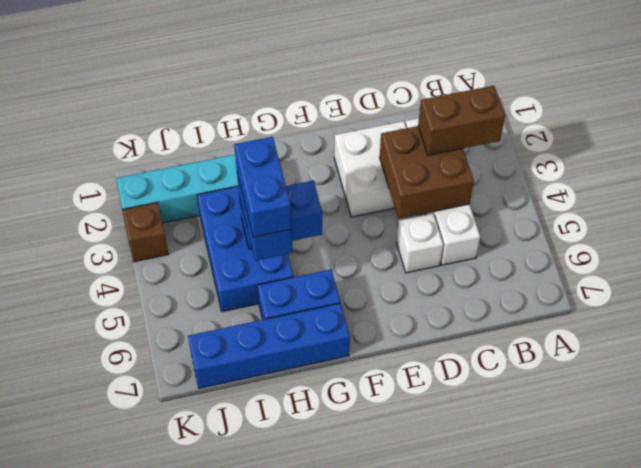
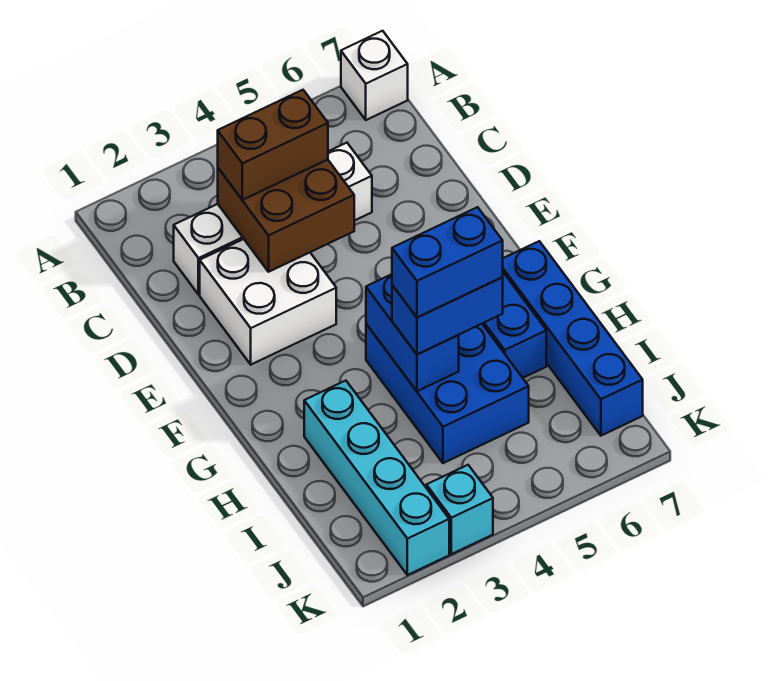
brown 1x2 brick [418,86,505,155] -> brown 1x2 brick turned to [218,90,328,200]
white 1x1 brick [397,214,443,273] -> white 1x1 brick moved to [341,31,408,120]
blue 2x3 brick [197,186,293,312] -> blue 2x3 brick turned to [366,324,529,463]
brown 1x1 brick [123,203,168,262] -> cyan 1x1 brick [426,465,493,554]

